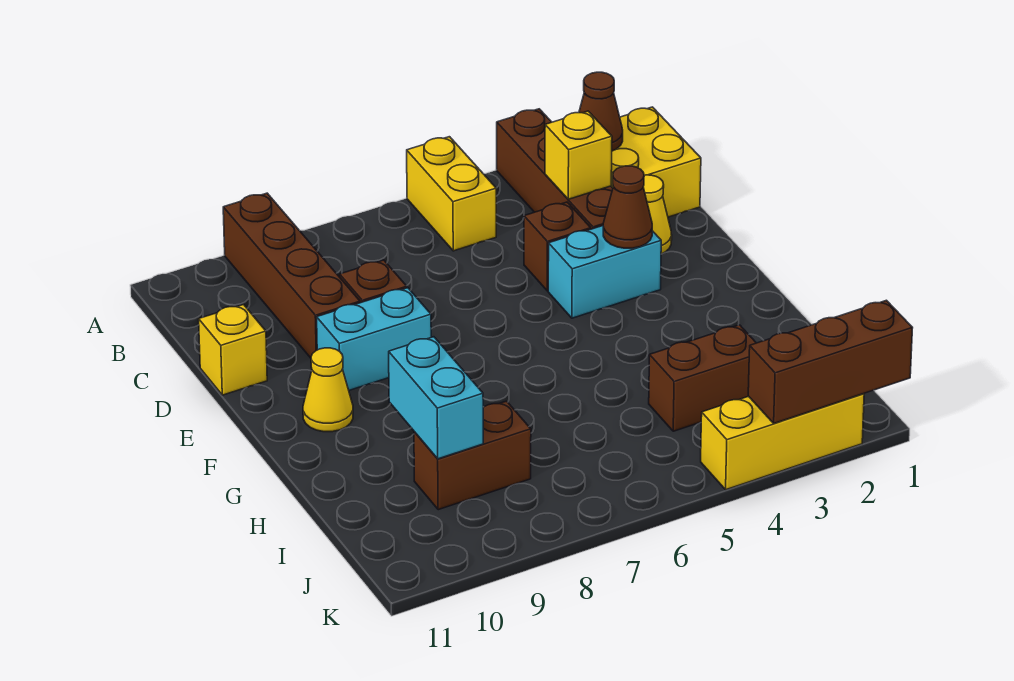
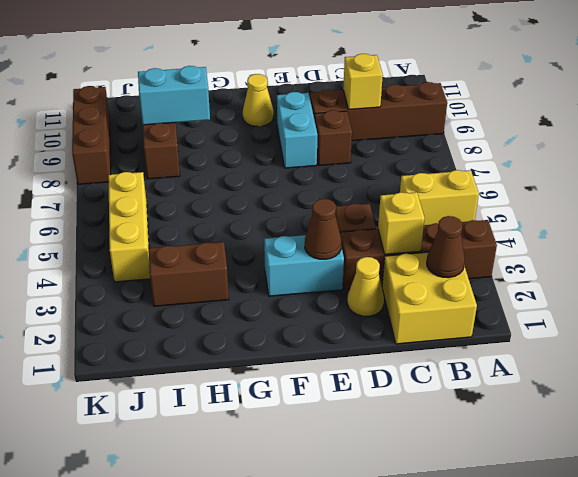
yellow 1x1 brick [199,305,267,395] -> yellow 1x1 brick moved to [343,54,383,110]
cyan 1x2 brick [548,226,661,318] -> cyan 1x2 brick turned to [264,235,344,296]
brown 1x2 brick [649,325,756,431] -> brown 1x2 brick turned to [149,242,229,306]
brown 1x3 brick [748,300,912,423] -> brown 1x3 brick moved to [72,86,111,184]
yellow 1x3 brick [701,394,864,490] -> yellow 1x3 brick moved to [108,172,150,282]

